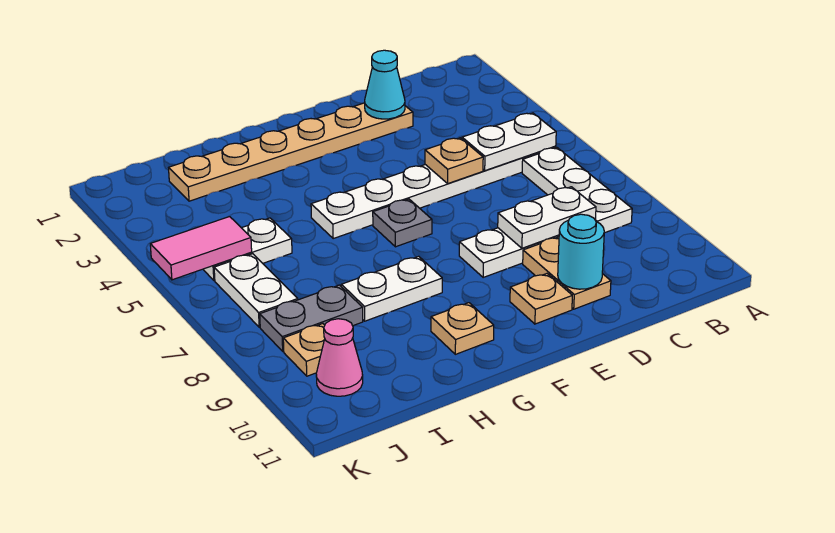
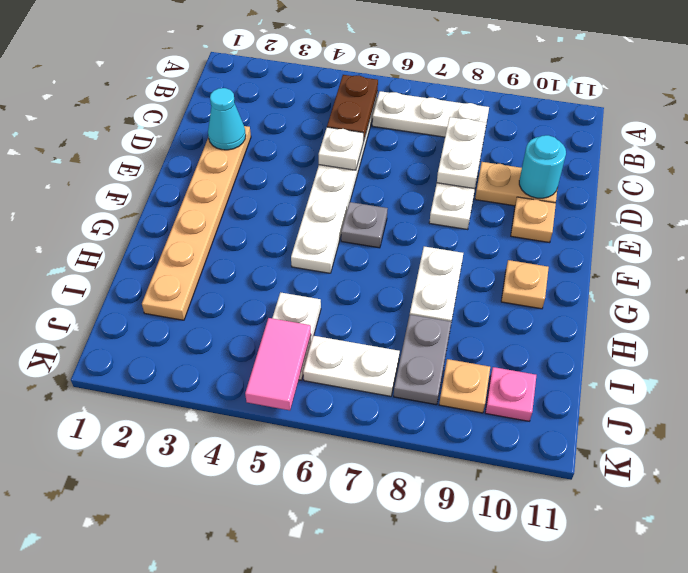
white 1x2 plate [462,113,556,171] -> brown 1x2 plate [327,75,378,142]
tan 1x1 plate [425,138,483,183] -> white 1x1 plate [319,127,363,170]
pink 1x1 cone [316,319,363,396] -> pink 1x1 plate [485,367,536,421]

